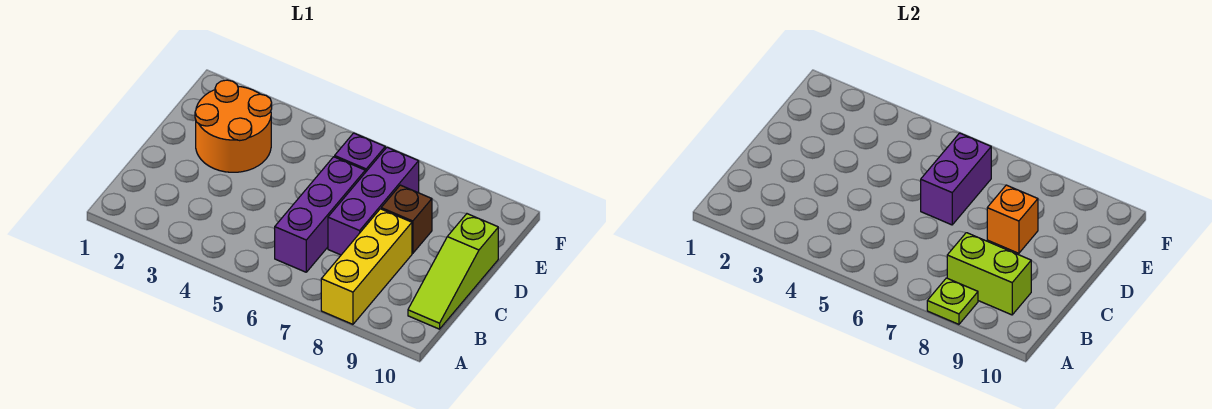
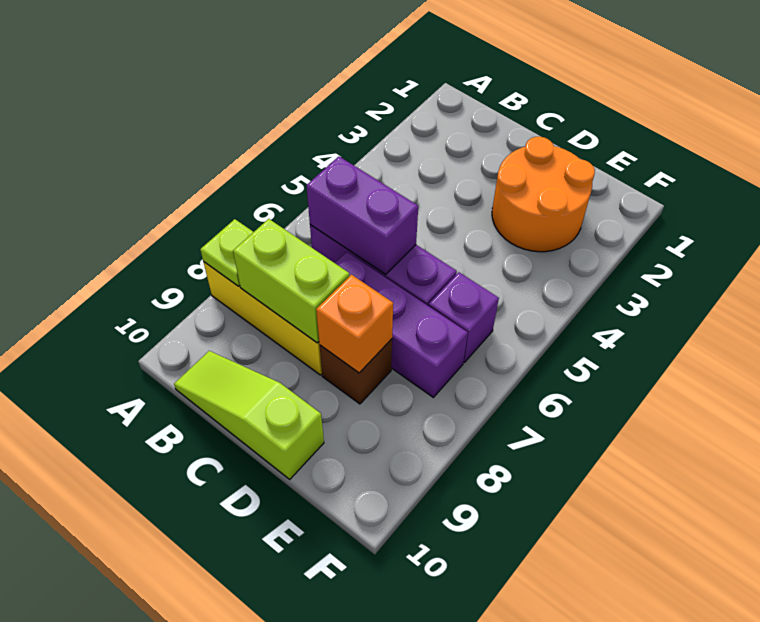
lime 1x2 brick [947,233,1031,315] -> lime 1x2 brick turned to [233,219,350,343]
purple 1x2 brick [921,133,991,225] -> purple 1x2 brick moved to [306,156,418,275]

